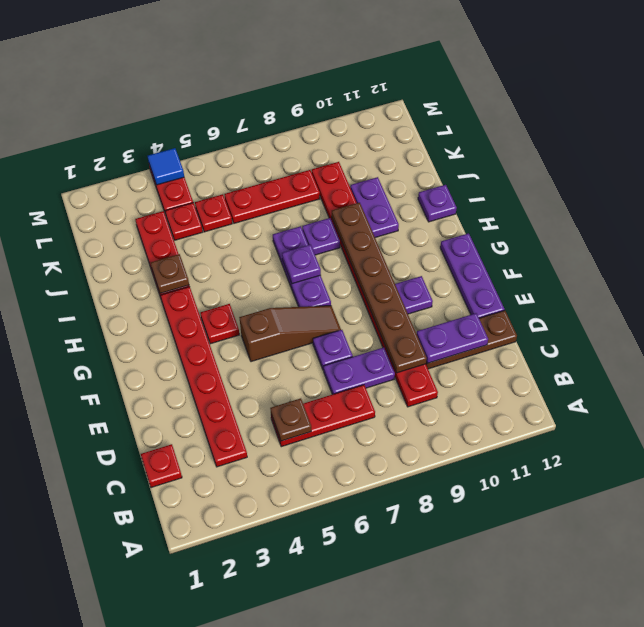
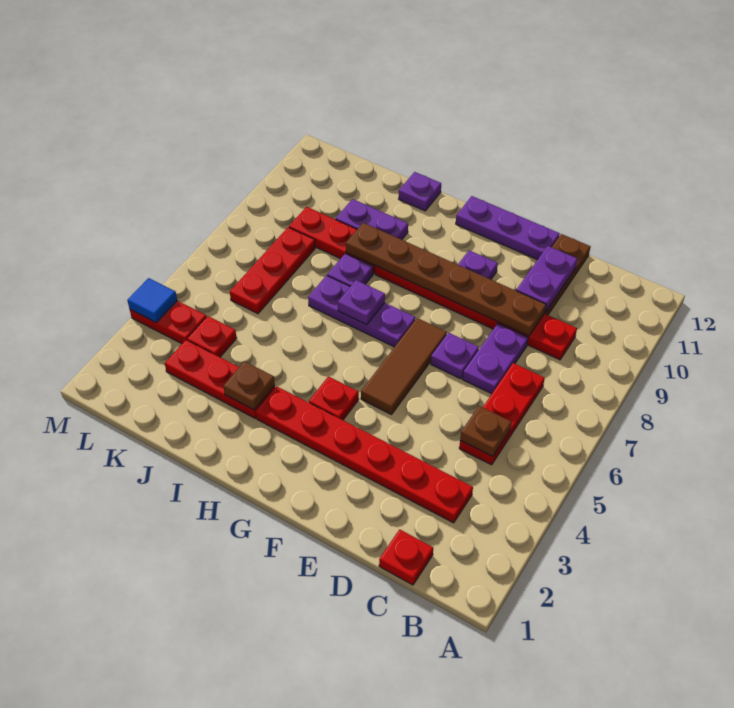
brown 1x3 slope [239,306,341,362] -> brown 1x3 tile [361,318,447,415]
red 1x1 plate [195,194,232,232] -> none

